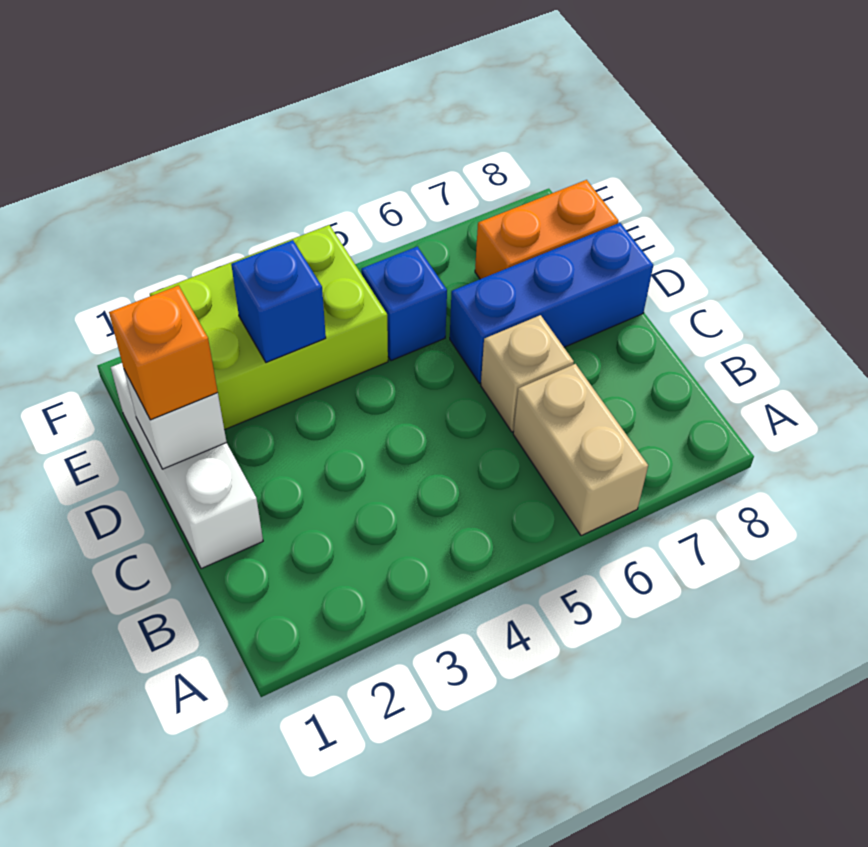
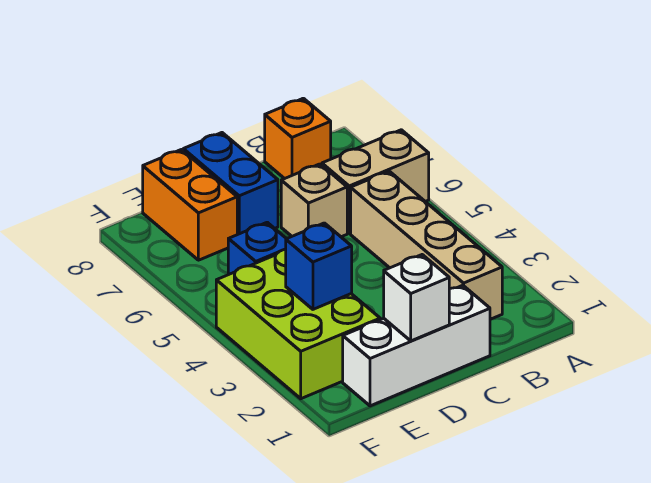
none -> tan 1x4 brick [351,171,502,319]
orange 1x1 brick [109,286,218,420] -> orange 1x1 brick moved to [265,98,331,179]
blue 1x3 brick [450,223,653,383] -> blue 1x2 brick [183,133,278,235]

